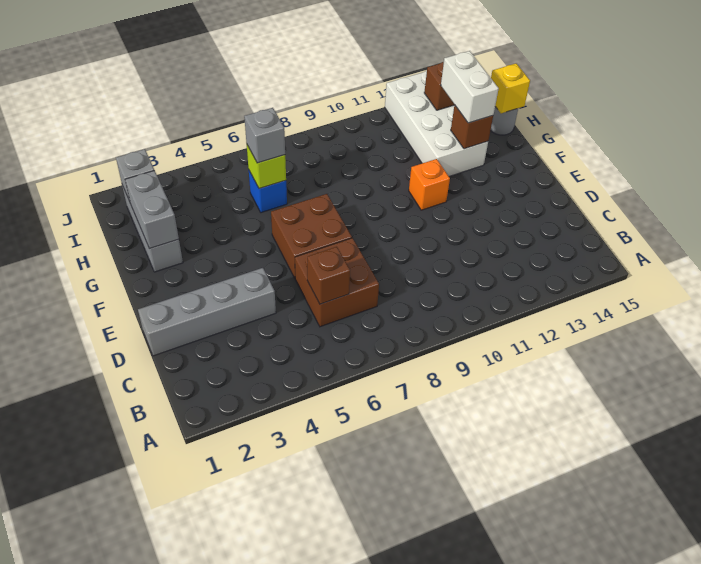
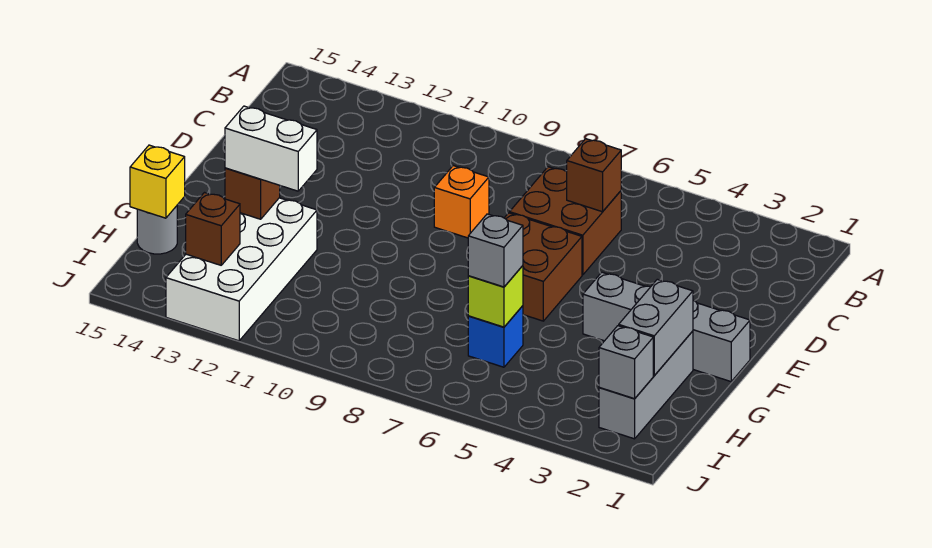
grey 1x4 brick [138,268,276,356] -> grey 1x4 brick moved to [583,272,750,382]
orange 1x1 brick [409,159,450,210] -> orange 1x1 brick moved to [434,166,489,238]
white 1x2 brick [441,51,499,123] -> white 1x2 brick turned to [225,106,317,191]

